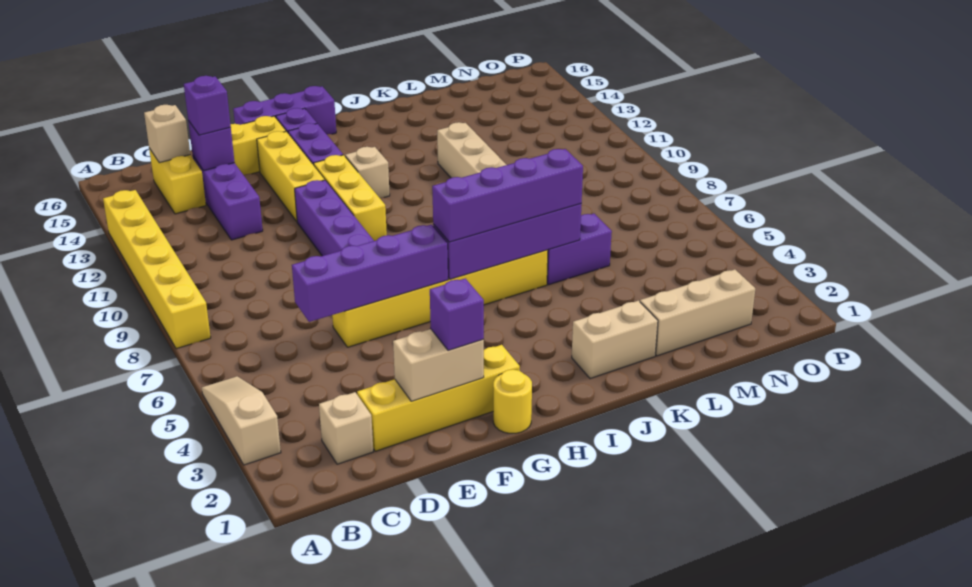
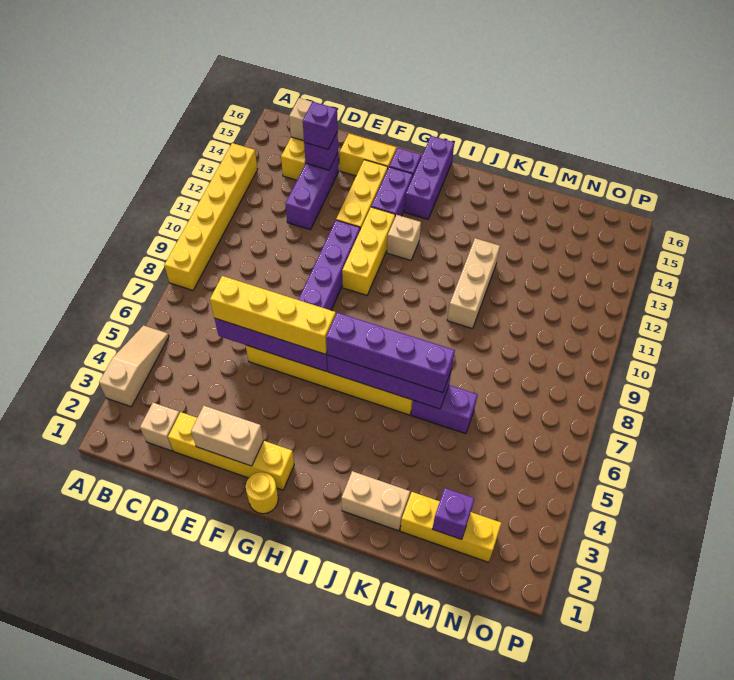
none -> yellow 1x4 brick [210,276,336,354]
purple 1x1 brick [430,278,484,351] -> purple 1x1 brick moved to [432,488,475,539]
purple 1x3 brick [233,86,336,134] -> purple 1x3 brick turned to [405,136,454,219]
tan 1x3 brick [640,269,755,356] -> yellow 1x3 brick [400,492,501,562]

